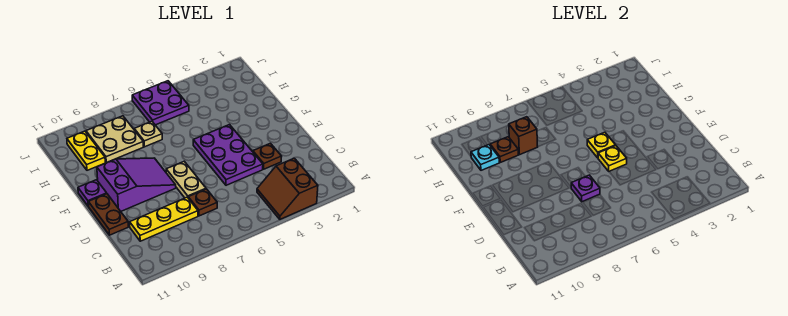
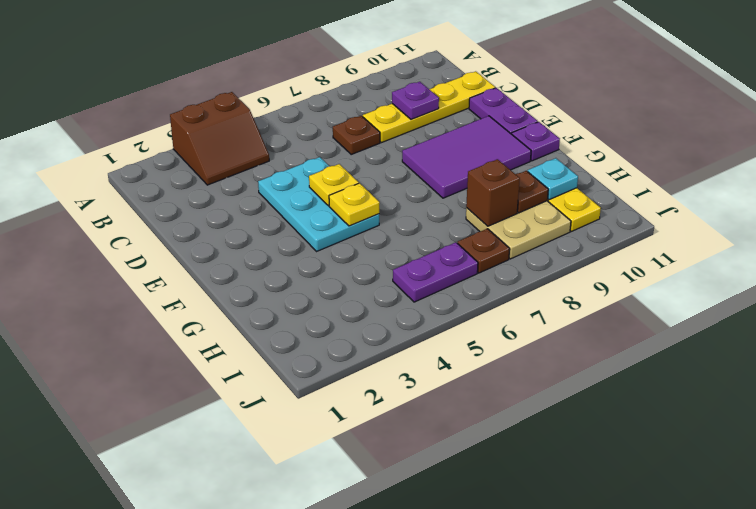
brown 2x2 slope [257,158,318,219] -> brown 2x2 slope turned to [170,92,269,185]
yellow 1x3 plate [130,197,198,241] -> yellow 1x4 plate [363,71,495,143]
brown 1x1 plate [253,143,282,169] -> brown 1x1 plate moved to [457,229,510,273]
purple 2x3 plate [193,125,263,185] -> cyan 2x3 plate [258,157,379,251]
tan 1x2 plate [166,161,206,198] -> none
purple 1x1 plate [571,175,600,202] -> purple 1x1 plate moved to [392,82,439,120]
brown 1x2 plate [88,194,128,235] -> purple 1x2 plate [469,88,538,134]
purple 2x3 slope [97,158,176,211] -> purple 2x3 tile [402,116,531,198]
tan 1x1 plate [134,121,162,147] -> none
purple 2x2 plate [132,81,189,125] -> purple 1x2 plate [393,242,478,302]

